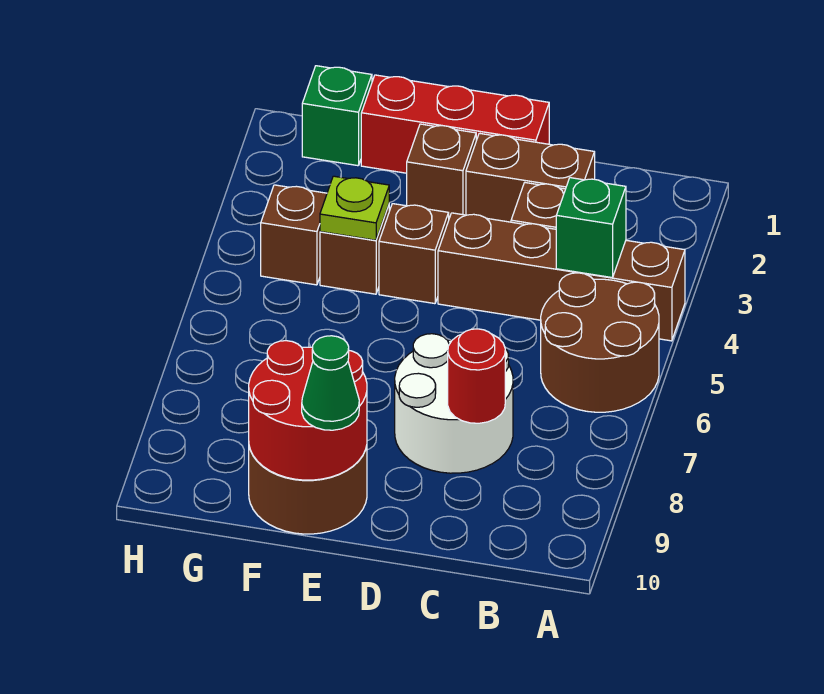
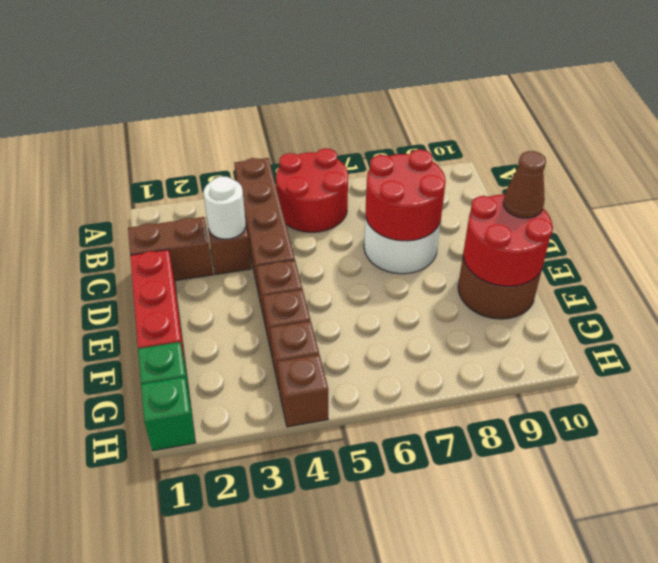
brown 2x2 round brick [541,273,659,412] -> red 2x2 round brick [276,148,348,232]
green 1x1 brick [556,178,626,278] -> green 1x1 brick moved to [141,377,195,451]
brown 1x2 brick [466,133,595,222] -> brown 1x2 brick turned to [128,217,213,281]
none -> white 1x1 round brick [204,176,246,239]
red 1x1 round brick [448,329,505,423] -> red 2x2 round brick [366,150,446,241]
brown 1x1 brick [407,124,476,218] -> brown 1x1 brick moved to [277,355,328,427]
green 1x1 cone [302,336,359,430] -> brown 1x1 cone [503,151,546,218]
lime 1x1 plate [320,176,389,240] -> none

